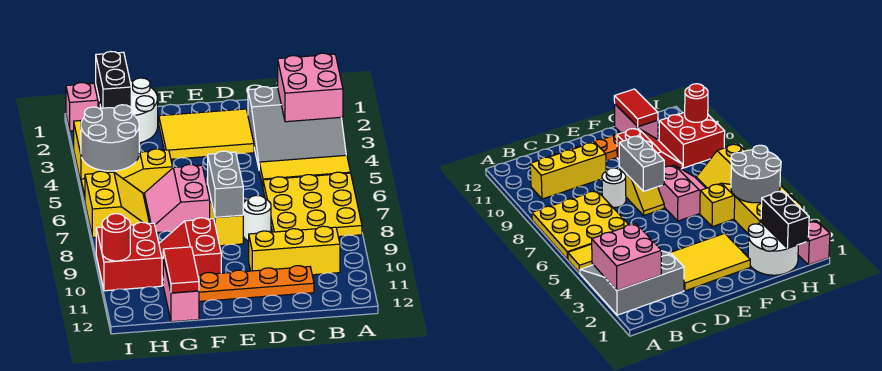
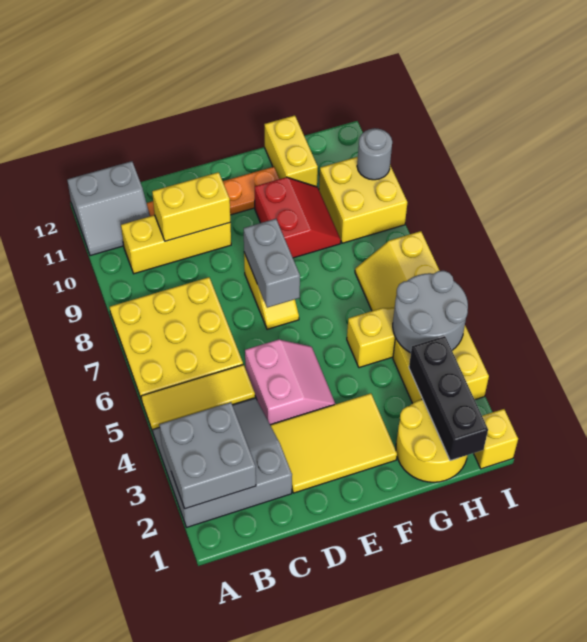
pink 2x2 brick [278,53,343,122] -> grey 2x2 brick [159,402,256,509]
none -> grey 2x2 slope [67,161,150,256]
none -> yellow 1x2 brick [152,172,230,241]
white 1x1 round brick [243,195,271,241] -> none
pink 2x2 slope [144,165,210,233] -> pink 2x2 slope moved to [245,340,335,425]
white 2x2 round brick [99,78,158,143] -> yellow 2x2 round brick [396,399,468,482]
pink 1x2 brick [163,259,199,322] -> yellow 1x2 brick [264,115,318,187]
red 1x2 tile [163,247,199,293] -> none
black 1x2 brick [96,51,131,108] -> black 1x3 brick [409,336,488,461]
red 2x2 brick [96,222,162,291] -> yellow 2x2 brick [319,157,407,243]
pink 1x1 brick [66,83,98,131] -> yellow 1x1 brick [474,409,518,469]
red 1x1 round brick [102,214,130,261] -> grey 1x1 round brick [357,128,392,180]

